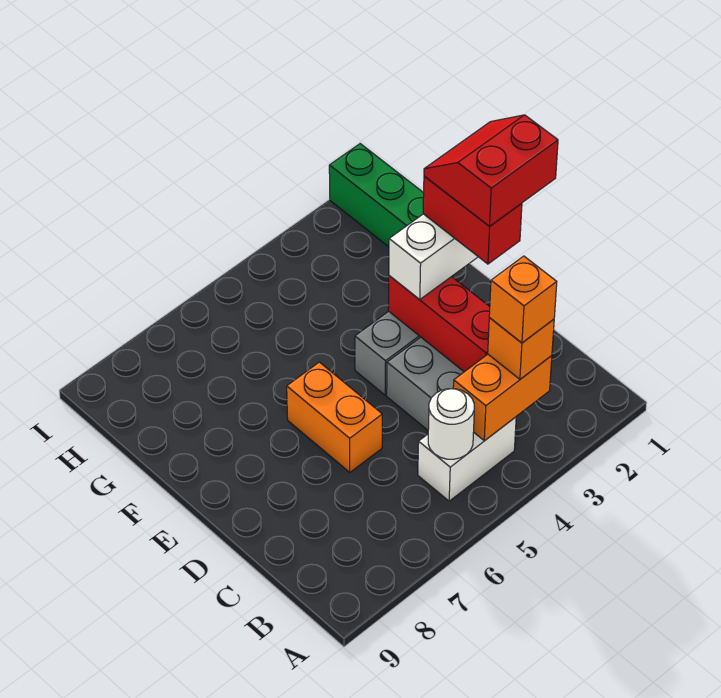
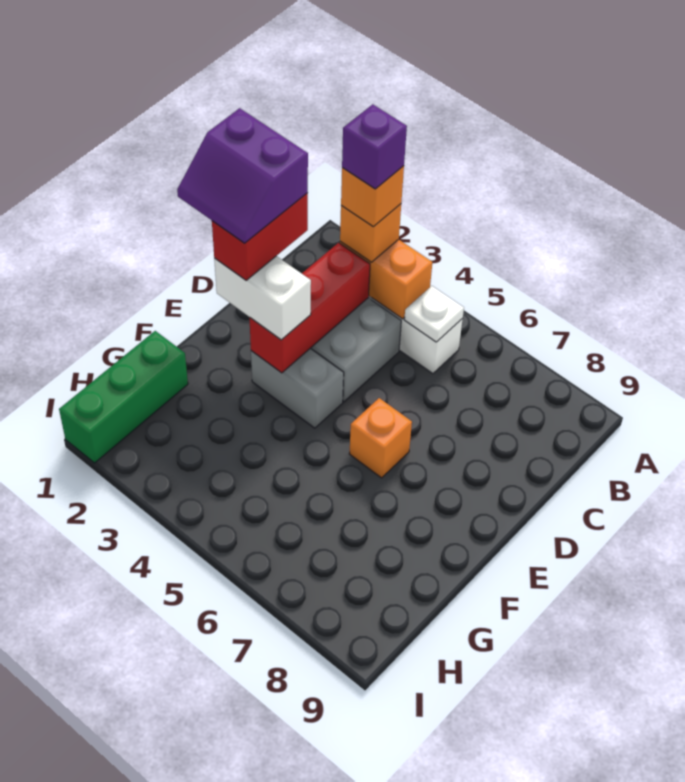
none -> purple 1x1 brick [342,104,407,189]
white 1x1 round brick [428,389,474,459] -> white 1x1 plate [404,286,464,342]
red 2x2 slope [424,115,558,226] -> purple 2x2 slope [177,108,308,243]
orange 1x2 brick [287,362,382,472] -> orange 1x1 brick [349,398,412,478]

